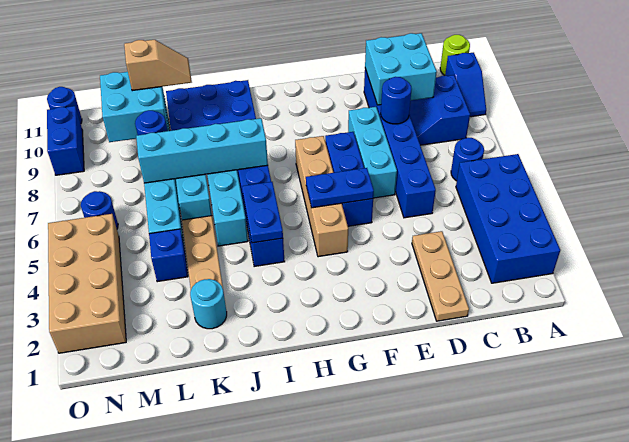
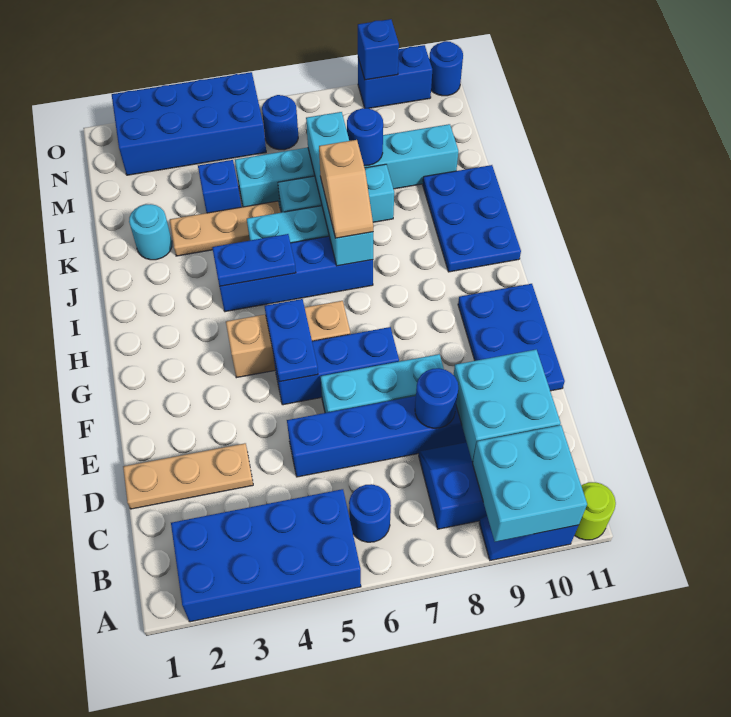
none -> blue 2x3 plate [458,284,565,391]
tan 1x4 brick [295,136,348,257] -> tan 1x3 brick [226,301,350,378]
tan 1x2 slope [124,40,192,91] -> tan 1x2 slope moved to [319,140,373,238]
cyan 2x2 brick [100,72,168,142] -> cyan 2x2 brick moved to [473,425,587,542]
tan 2x4 brick [48,214,126,353] -> blue 2x4 brick [112,72,266,175]
none -> blue 1x1 brick [358,19,399,80]

